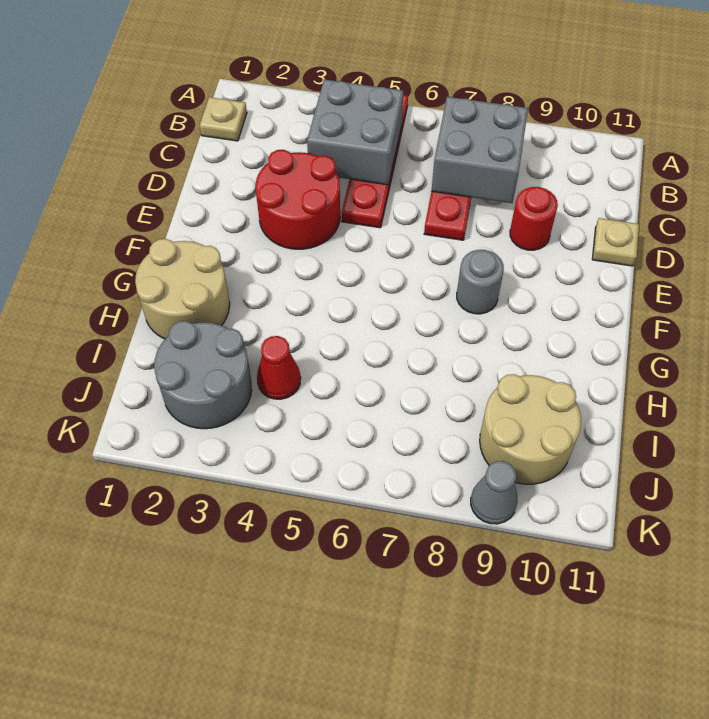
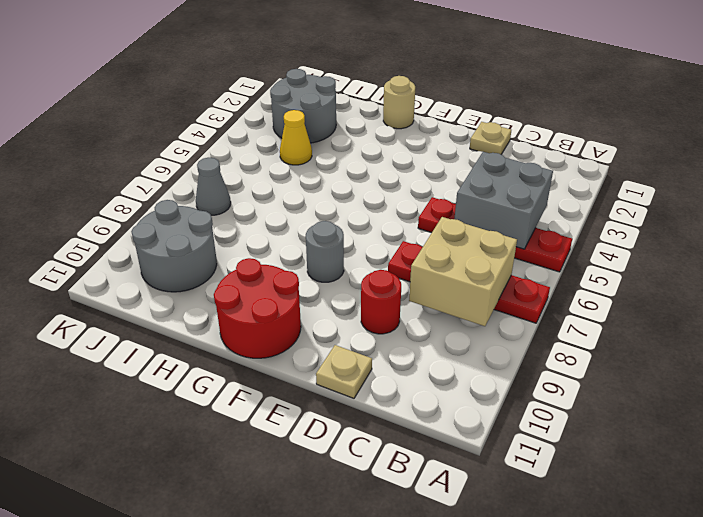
tan 1x1 plate [200,97,247,141] -> tan 1x1 plate moved to [470,122,511,154]
grey 2x2 brick [432,97,528,203] -> tan 2x2 brick [409,217,517,326]
red 2x2 round brick [256,150,340,249] -> red 2x2 round brick moved to [214,258,301,358]
tan 2x2 round brick [135,239,230,339] -> tan 1x1 round brick [383,76,415,129]
red 1x1 cone [257,336,301,399] -> yellow 1x1 cone [280,110,312,165]
tan 2x2 round brick [480,374,581,484] -> grey 2x2 round brick [131,200,217,292]
grey 1x1 cone [471,461,518,524] -> grey 1x1 cone moved to [196,158,231,215]

